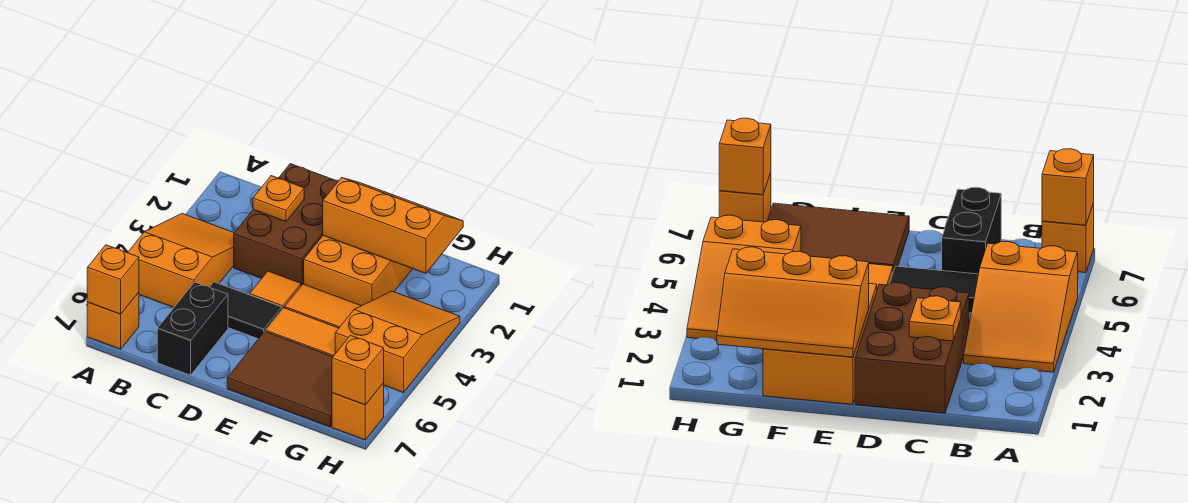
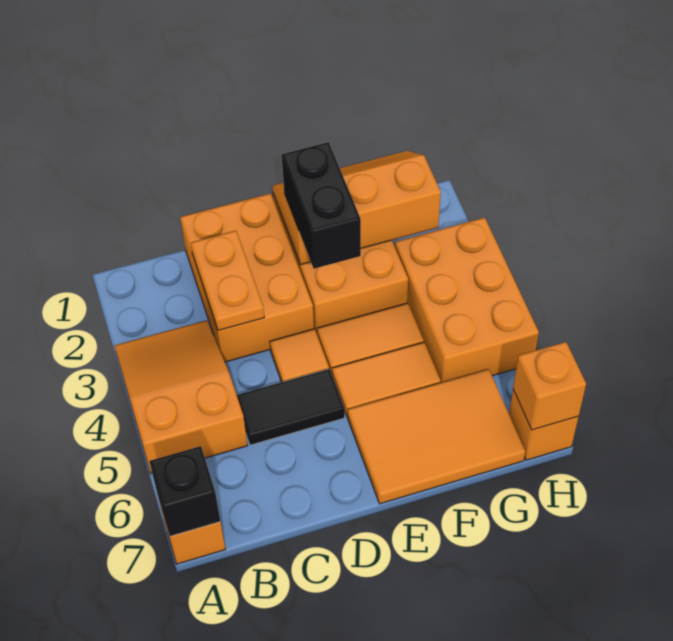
orange 1x1 brick [87,245,139,314] -> black 1x1 brick [149,446,220,536]
brown 2x3 brick [234,164,338,285] -> orange 2x3 brick [180,193,314,362]
orange 1x1 plate [253,176,304,222] -> orange 1x2 plate [191,231,264,330]
black 1x2 brick [157,282,228,375] -> black 1x2 brick moved to [282,142,361,269]
brown 2x3 tile [227,331,332,427] -> orange 2x3 tile [348,369,525,504]
orange 2x3 slope [335,291,460,393] -> orange 2x3 brick [395,218,539,383]

